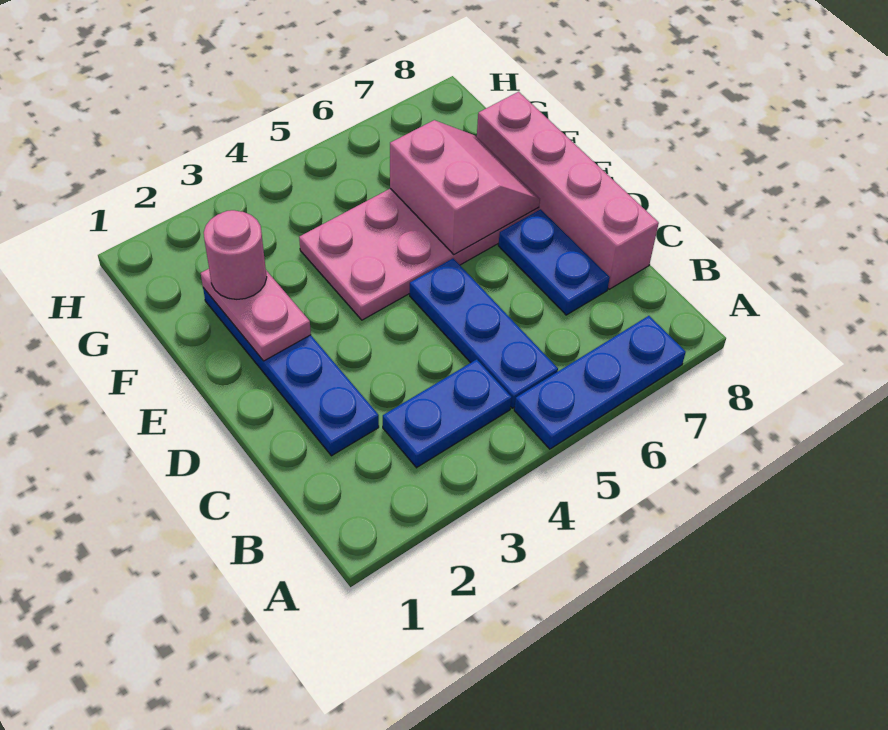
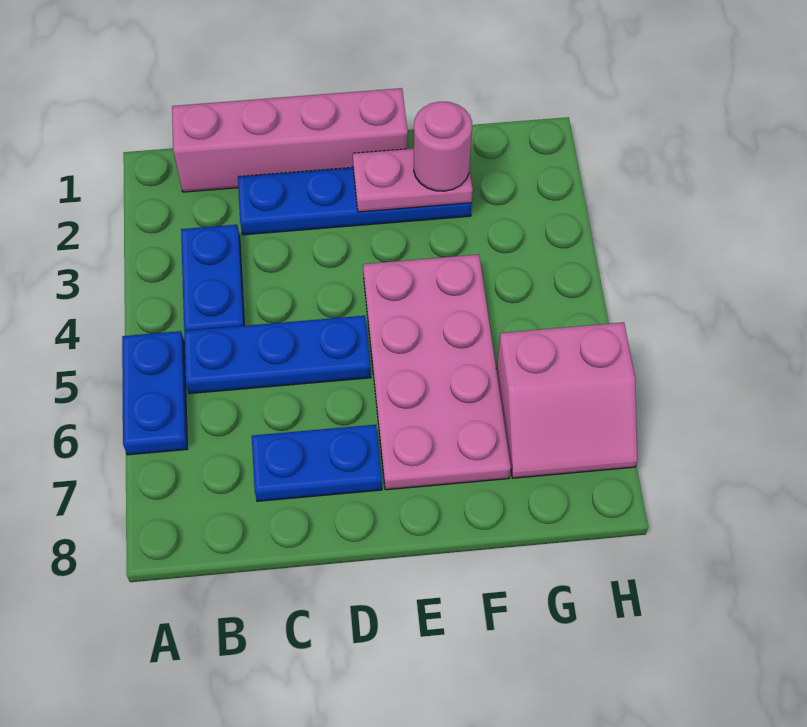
blue 1x3 plate [514,316,686,449] -> blue 1x2 plate [122,331,187,455]
pink 1x4 brick [477,92,659,289] -> pink 1x4 brick moved to [172,88,408,192]
pink 2x2 slope [390,120,540,254] -> pink 2x2 slope moved to [496,322,637,478]

